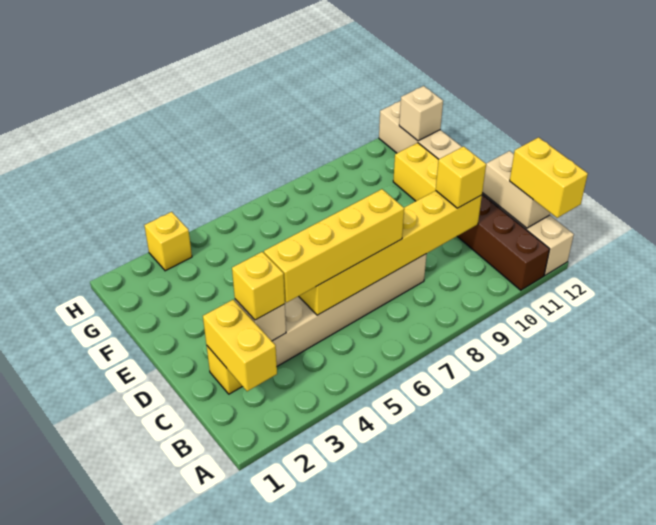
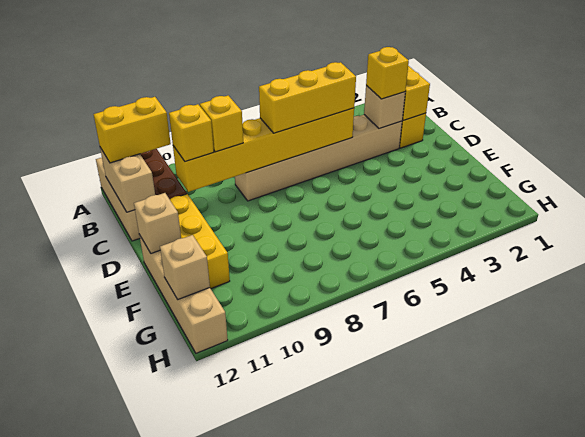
yellow 1x2 brick [510,137,588,218] -> yellow 1x2 brick turned to [94,97,171,163]
yellow 1x4 brick [264,189,404,303] -> yellow 1x3 brick [259,62,356,133]
none -> tan 1x1 brick [134,193,181,253]
yellow 1x1 brick [144,212,192,271] -> yellow 1x1 brick moved to [200,96,243,152]

